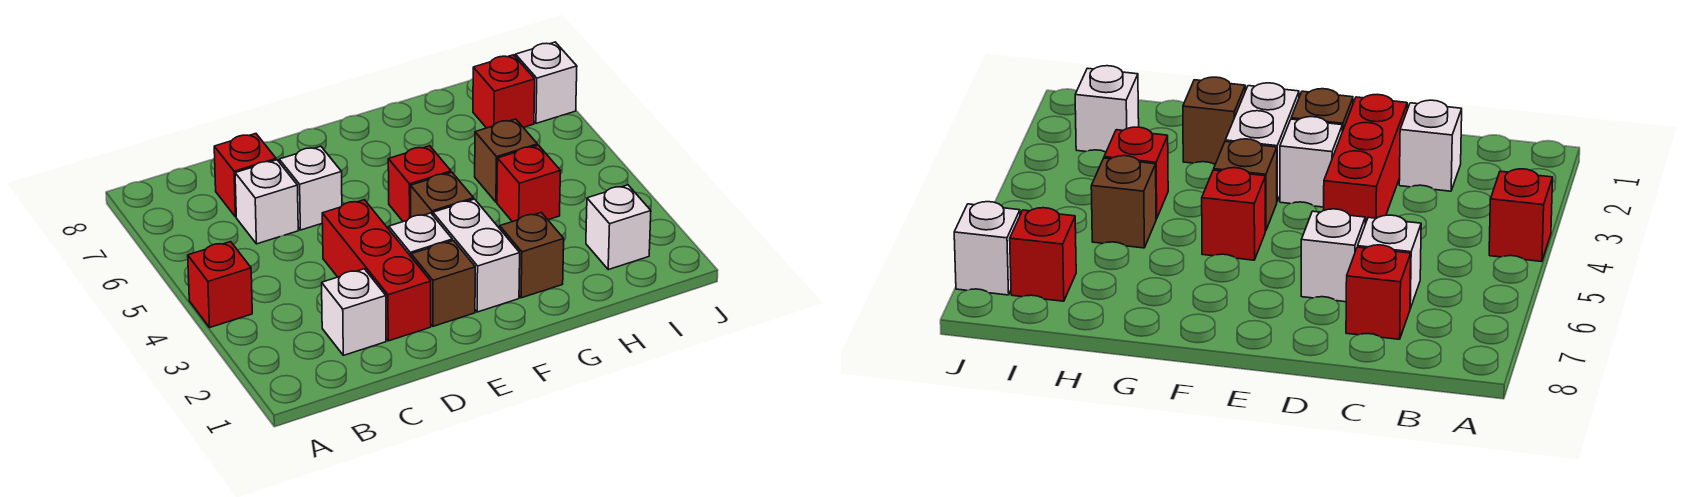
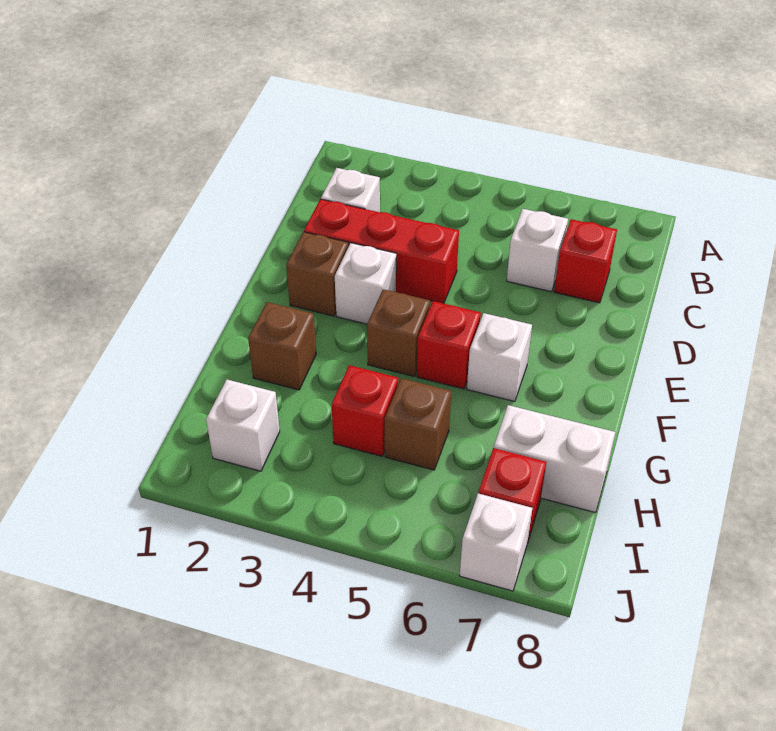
red 1x1 brick [188,242,252,327] -> none
white 1x1 brick [279,146,342,230] -> white 1x1 brick moved to [467,313,532,402]
white 1x2 brick [433,199,520,312] -> white 1x2 brick moved to [494,405,615,513]

